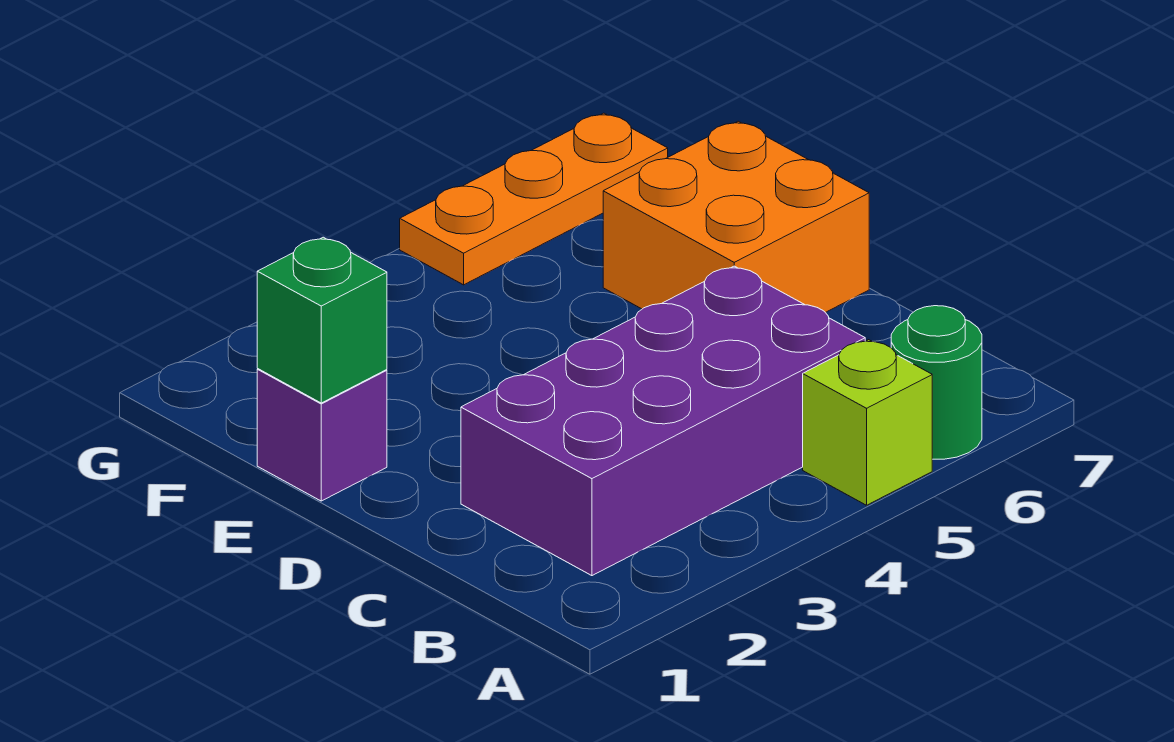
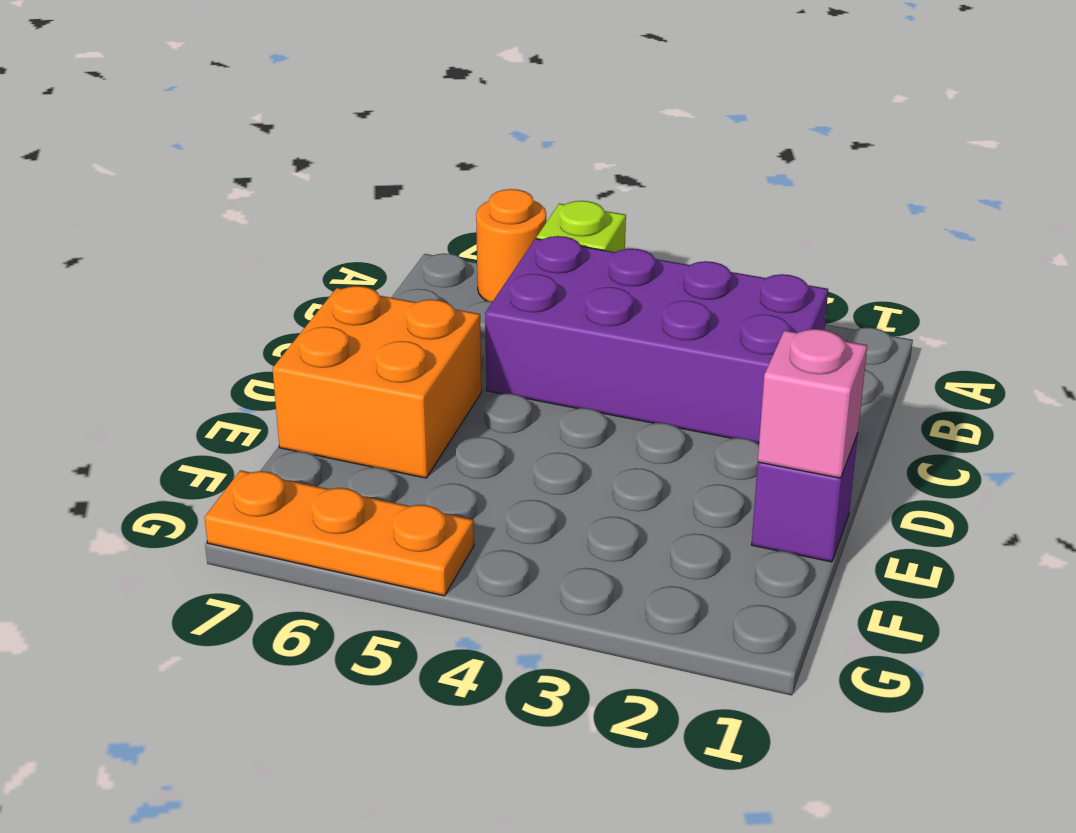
green 1x1 round brick [891,306,982,459] -> orange 1x1 round brick [476,189,546,301]
green 1x1 brick [257,237,387,403] -> pink 1x1 brick [758,329,867,478]

